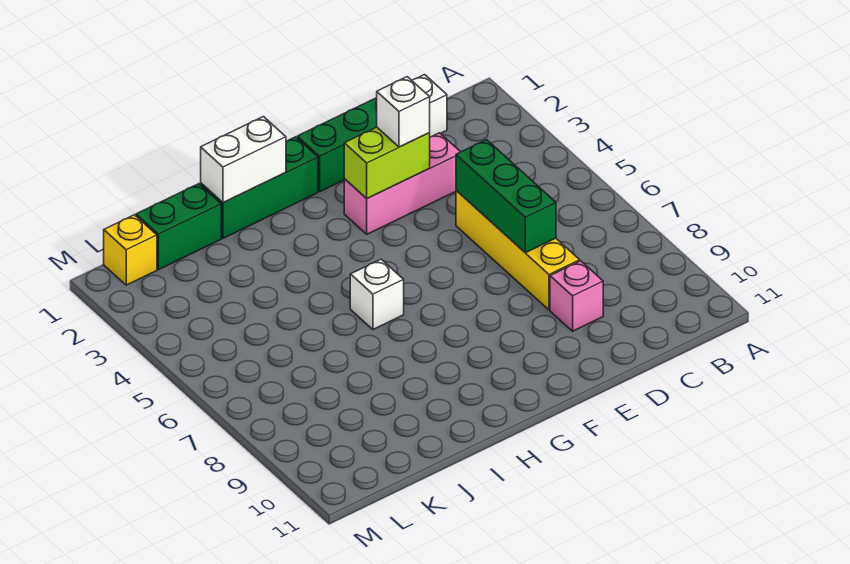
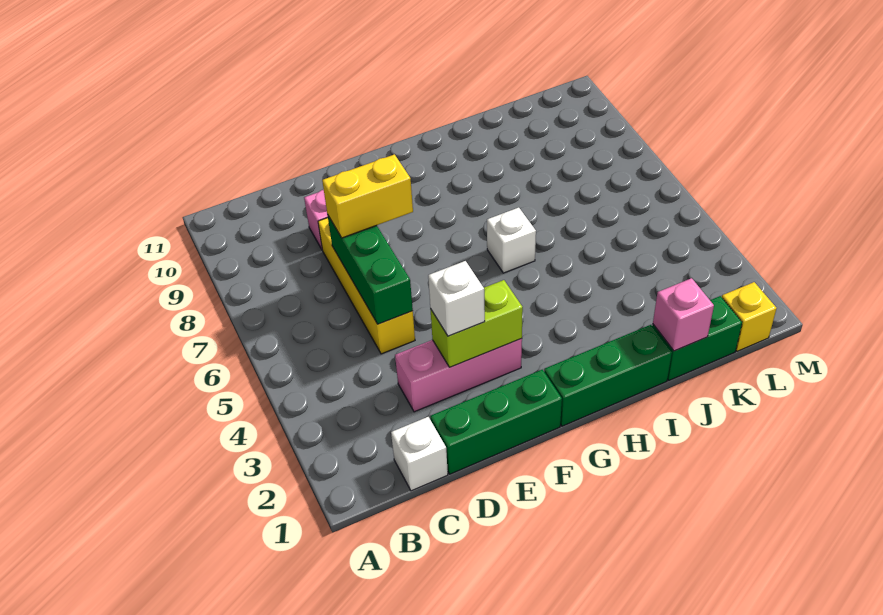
none -> yellow 1x2 brick [322,154,413,238]
white 1x2 brick [201,117,286,203] -> none
none -> pink 1x1 brick [653,278,714,351]

